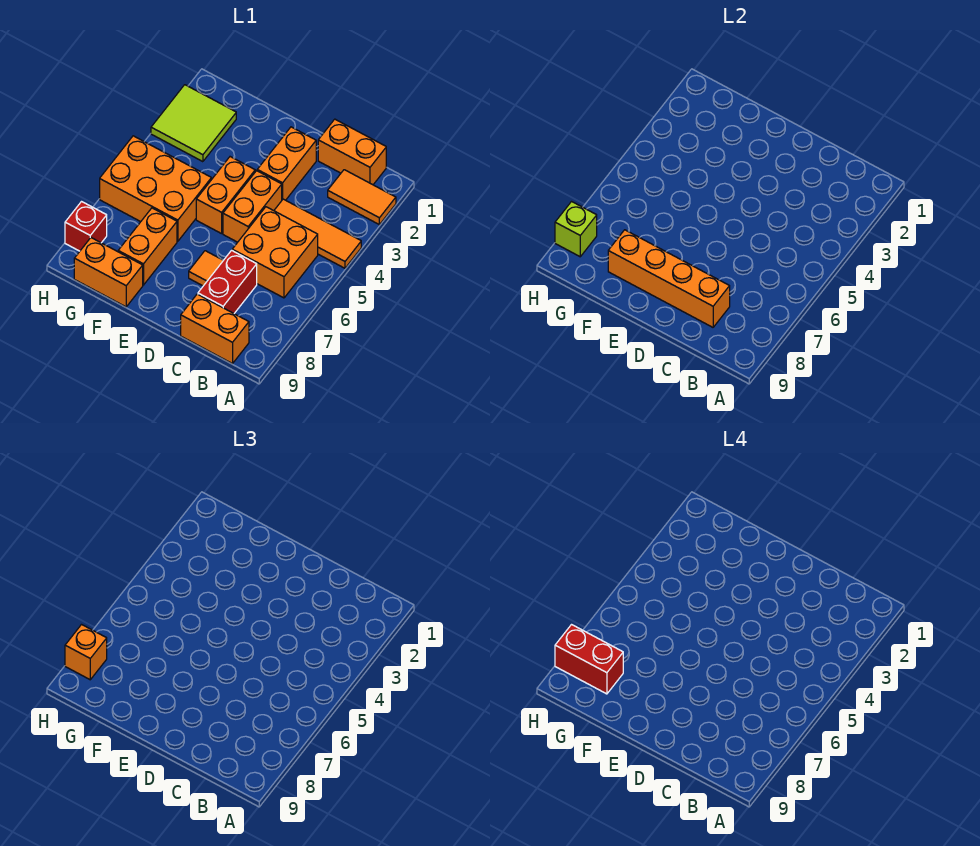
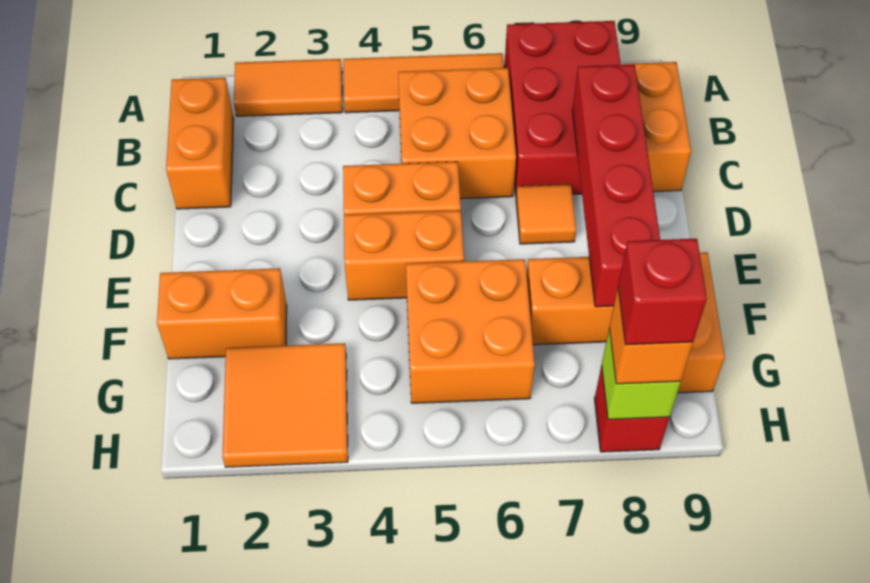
orange 1x2 tile [328,170,396,224] -> orange 1x2 tile turned to [234,59,343,116]
orange 1x3 tile [274,199,361,268] -> orange 1x3 tile turned to [343,53,504,113]
red 1x2 brick [198,250,257,313] -> red 2x3 brick [504,21,621,195]
orange 1x4 brick [608,230,730,327] -> red 1x4 brick [572,65,660,307]
orange 1x2 brick [257,127,316,200] -> orange 1x2 brick moved to [157,268,287,359]
orange 2x3 brick [100,136,211,241] -> orange 2x2 brick [406,259,535,403]
lime 2x2 tile [151,85,236,162] -> orange 2x2 tile [222,343,348,467]
red 1x2 brick [555,625,623,694] -> red 1x1 brick [618,239,707,345]

